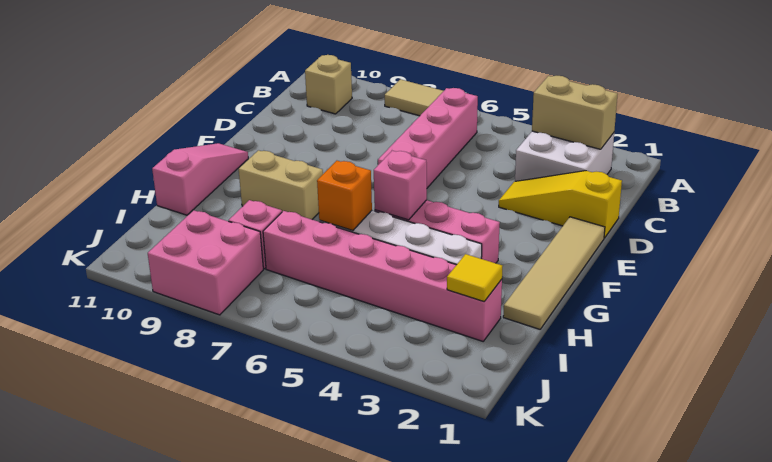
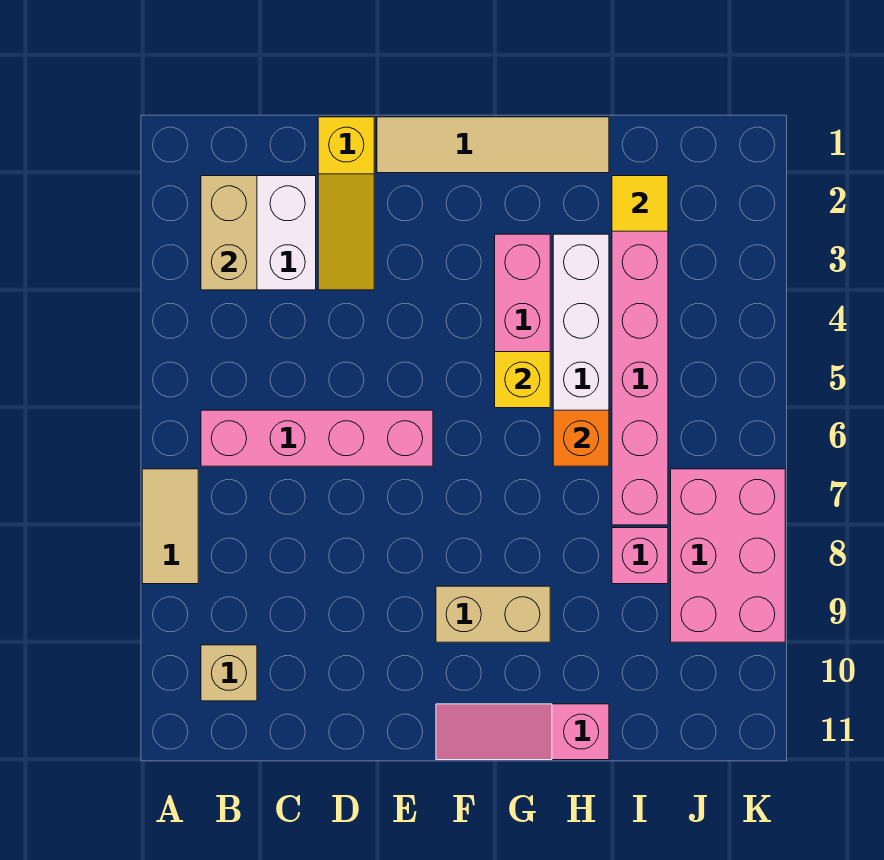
pink 1x1 brick [374,151,427,220] -> yellow 1x1 brick [495,352,550,408]
tan 1x2 brick [239,150,323,219] -> tan 1x2 brick turned to [436,586,550,642]
pink 2x2 brick [148,210,263,315] -> pink 2x3 brick [671,469,785,642]

